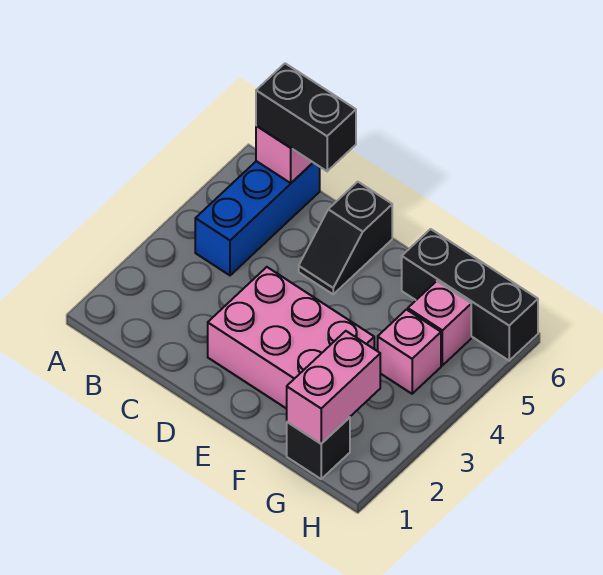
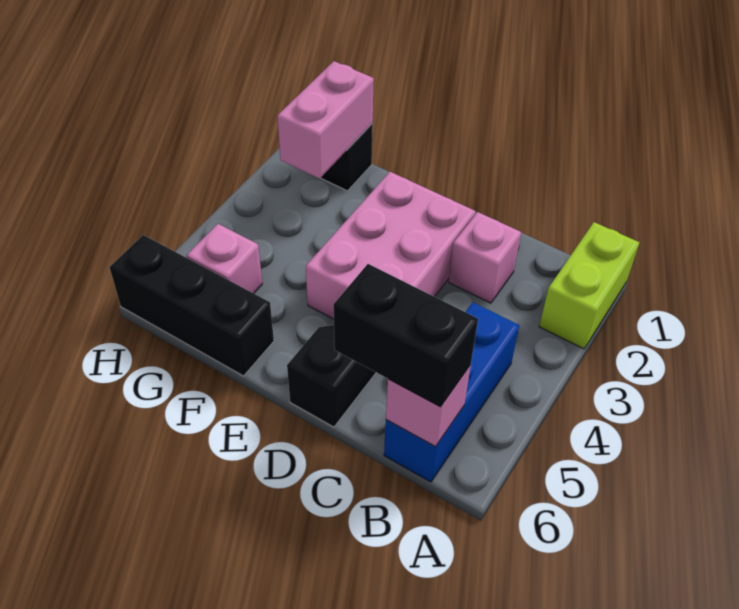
none -> lime 1x2 brick [539,222,640,349]
pink 2x3 brick [208,267,374,409] -> pink 2x3 brick turned to [306,172,475,319]
pink 1x1 brick [378,310,441,394] -> pink 1x1 brick moved to [449,212,521,303]

